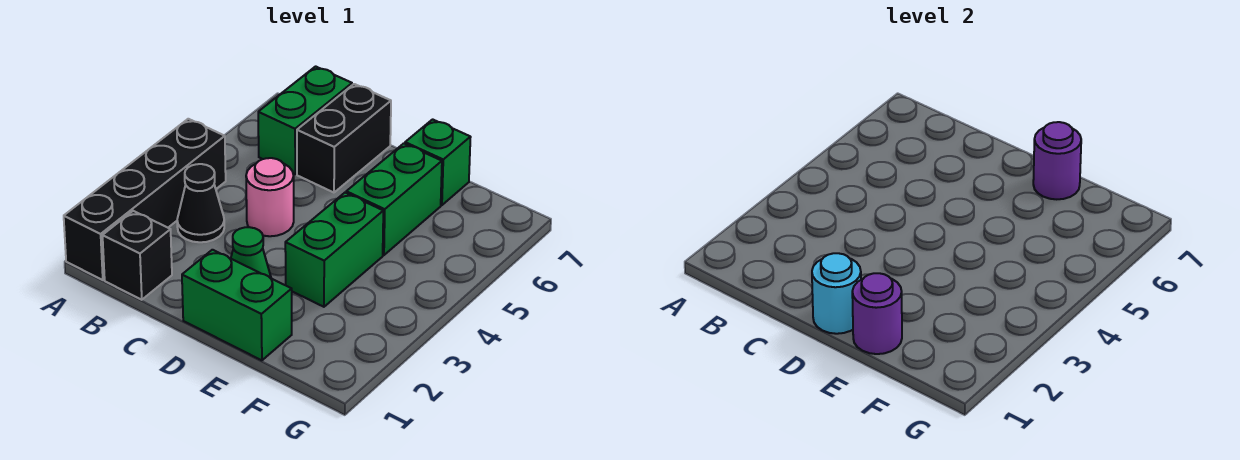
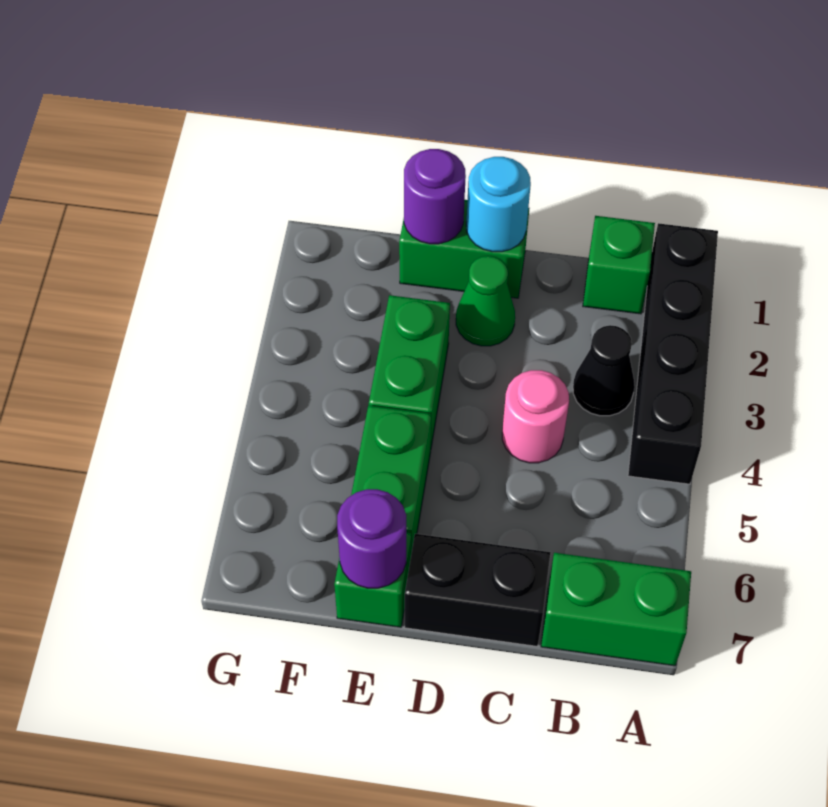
black 1x1 brick [103,211,172,300] -> green 1x1 brick [583,216,655,314]
green 1x2 brick [258,66,352,174] -> green 1x2 brick turned to [541,553,691,666]
black 1x2 brick [297,84,391,193] -> black 1x2 brick turned to [405,534,551,646]

